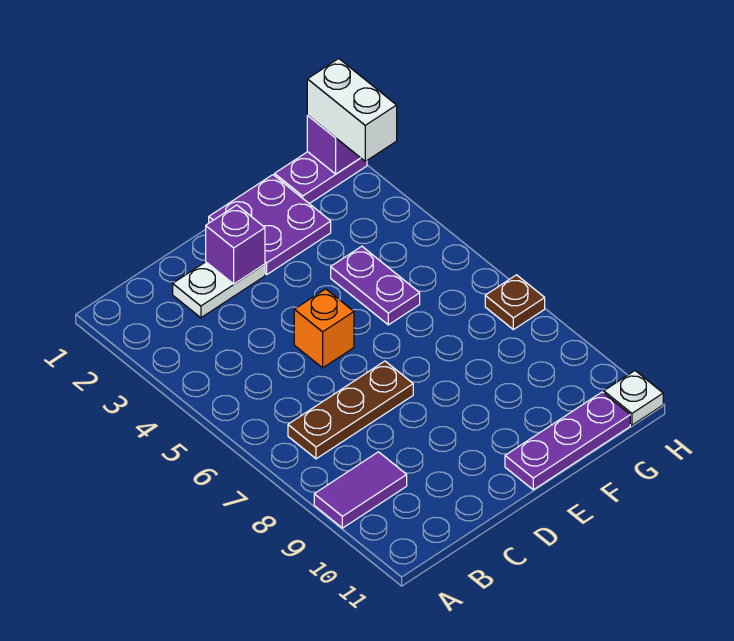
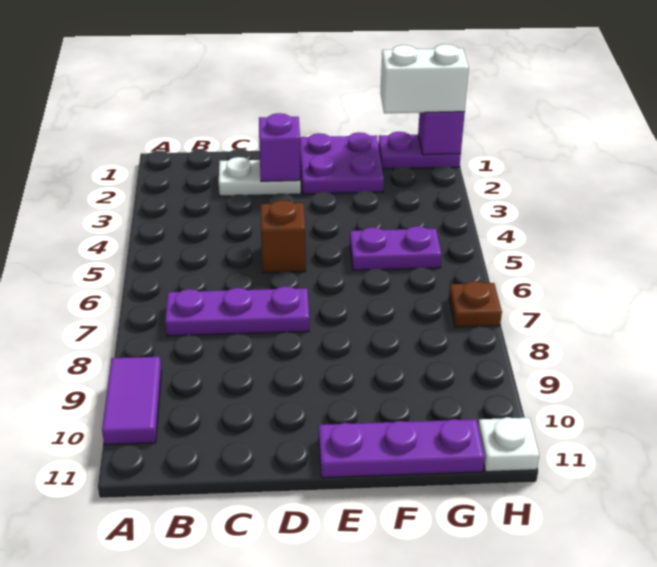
purple 1x2 tile [314,452,407,528] -> purple 1x2 tile turned to [102,357,161,445]
brown 1x3 plate [288,361,413,459] -> purple 1x3 plate [165,286,309,336]
orange 1x1 brick [294,289,354,368] -> brown 1x1 brick [261,200,306,273]
purple 1x2 plate [331,246,420,325] -> purple 1x2 plate turned to [350,226,442,270]
white 1x2 brick [307,59,397,161] -> white 1x2 brick turned to [380,44,469,113]

